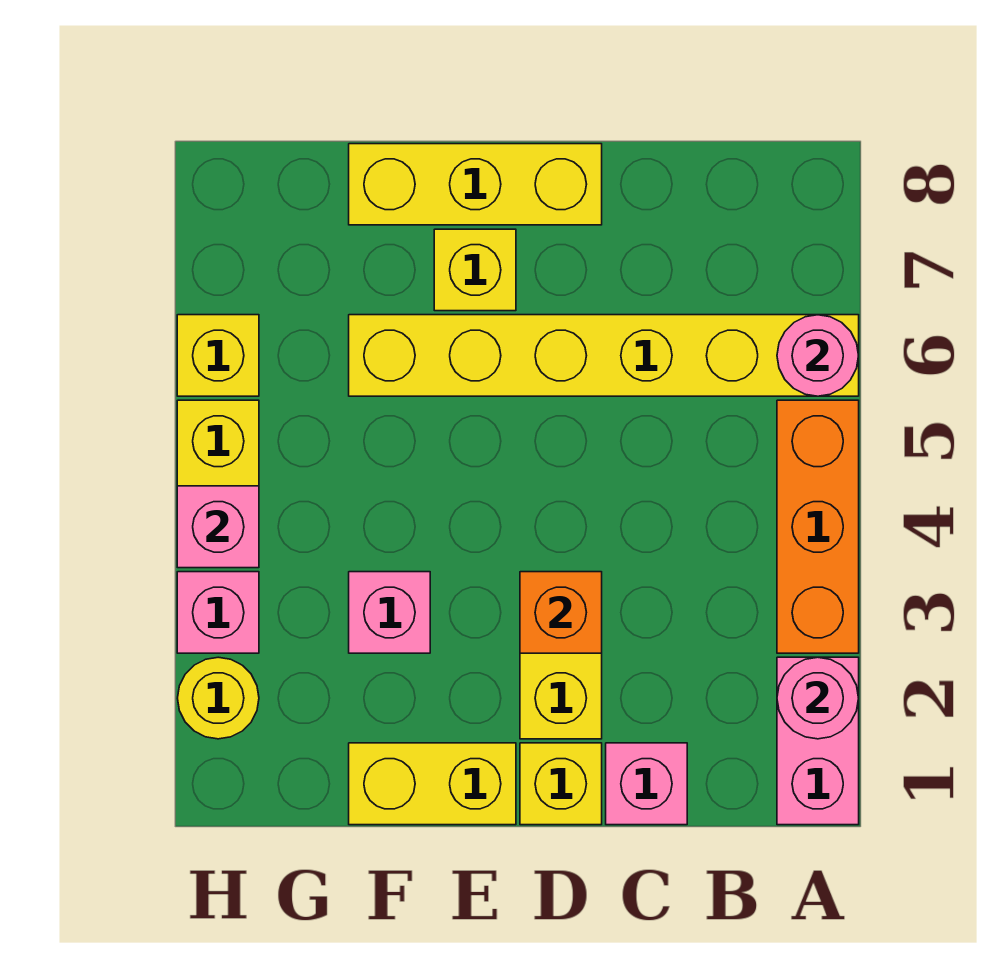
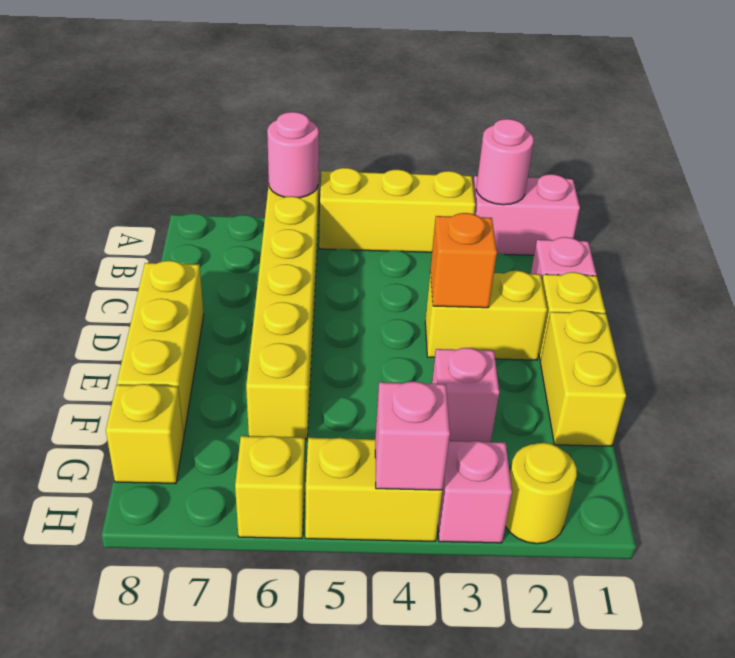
orange 1x3 brick [777,400,859,653] -> yellow 1x3 brick [319,168,475,252]
yellow 1x1 brick [434,229,516,311] -> yellow 1x1 brick moved to [106,384,184,484]

